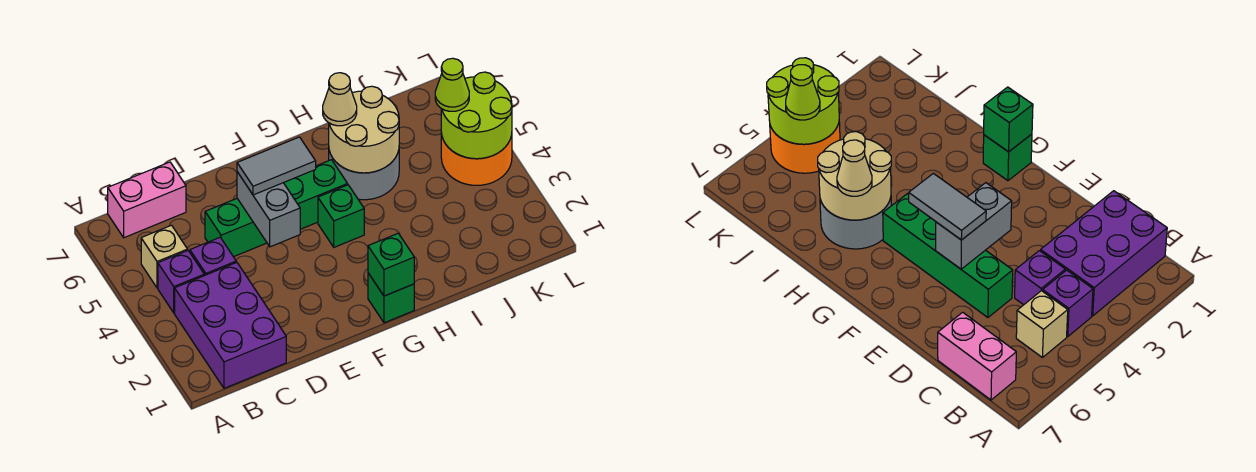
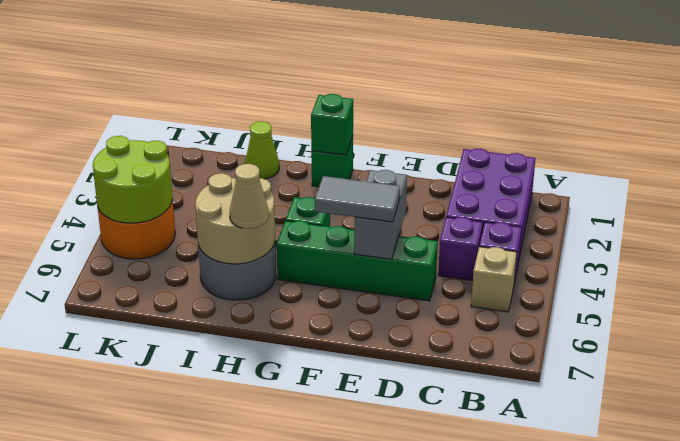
pink 1x2 brick [108,162,186,238] -> none
lime 1x1 cone [435,58,469,111] -> lime 1x1 cone moved to [245,121,279,179]

